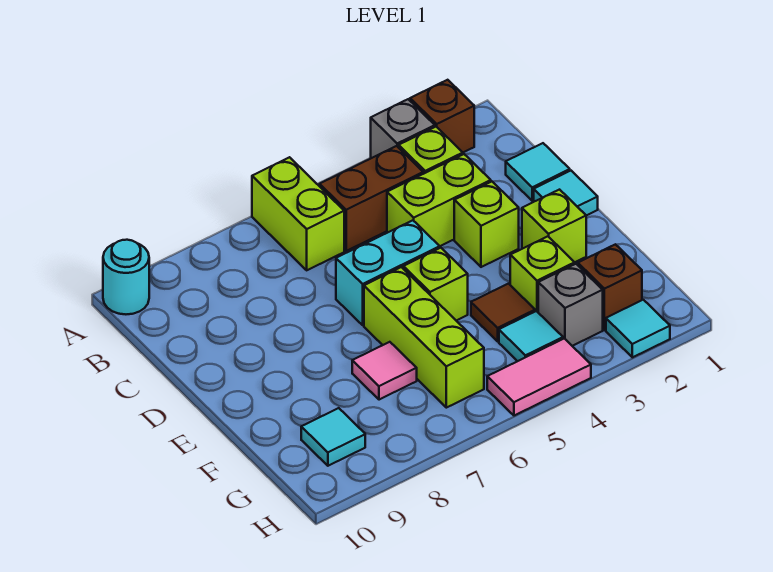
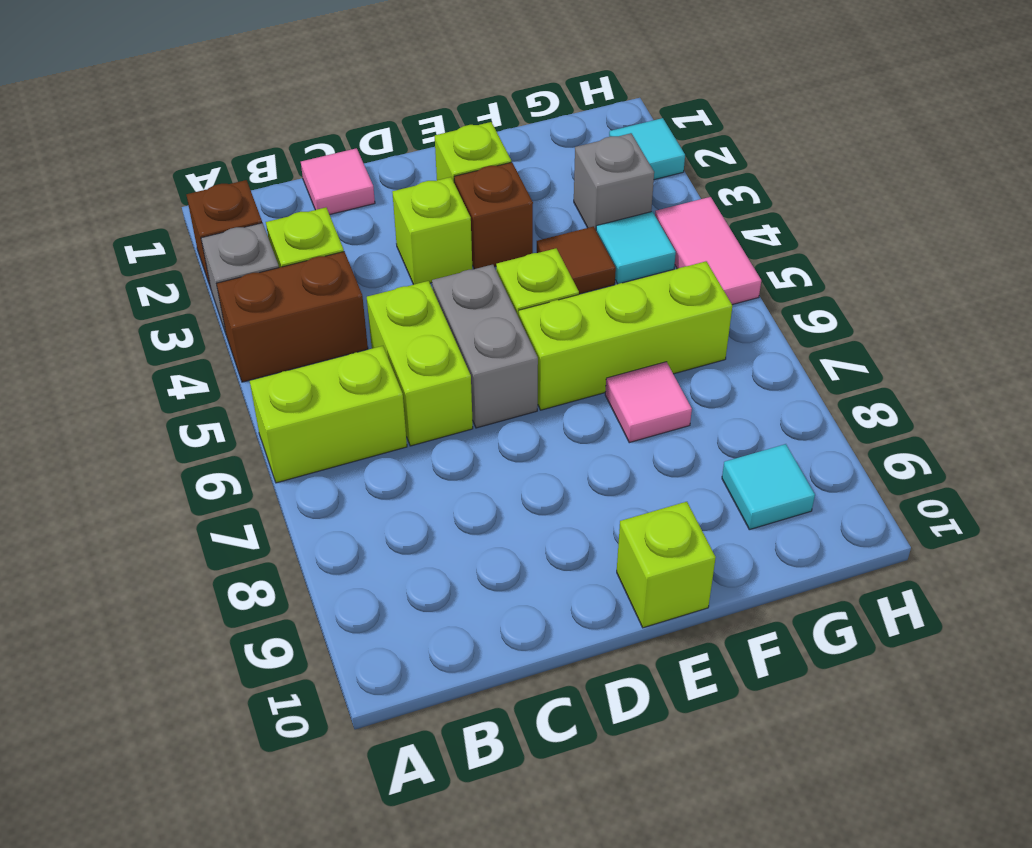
cyan 1x1 round brick [103,240,149,314] -> none
brown 1x2 brick [320,146,423,251] -> brown 1x2 brick turned to [217,252,368,382]
cyan 1x1 tile [506,143,570,201] -> pink 1x1 tile [301,148,375,215]
lime 1x2 brick [387,154,491,246] -> lime 1x2 brick moved to [367,281,473,446]
cyan 1x1 tile [534,171,598,216] -> none
cyan 1x2 brick [336,220,440,325] -> grey 1x2 brick [432,265,538,428]
lime 1x1 brick [510,236,575,312] -> lime 1x1 brick moved to [617,502,716,628]
brown 1x1 brick [578,244,642,330] -> brown 1x1 brick moved to [454,162,533,269]

